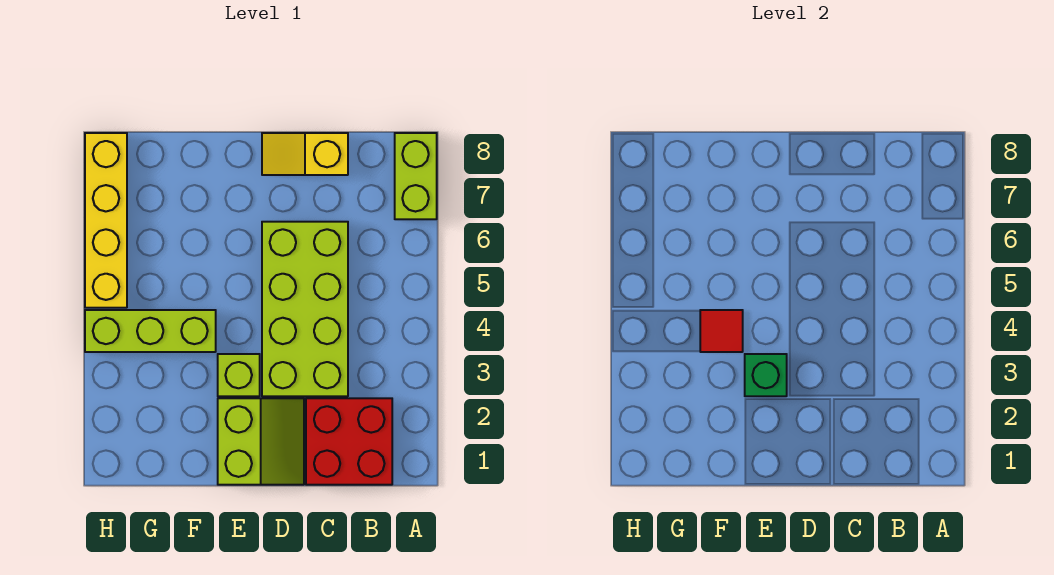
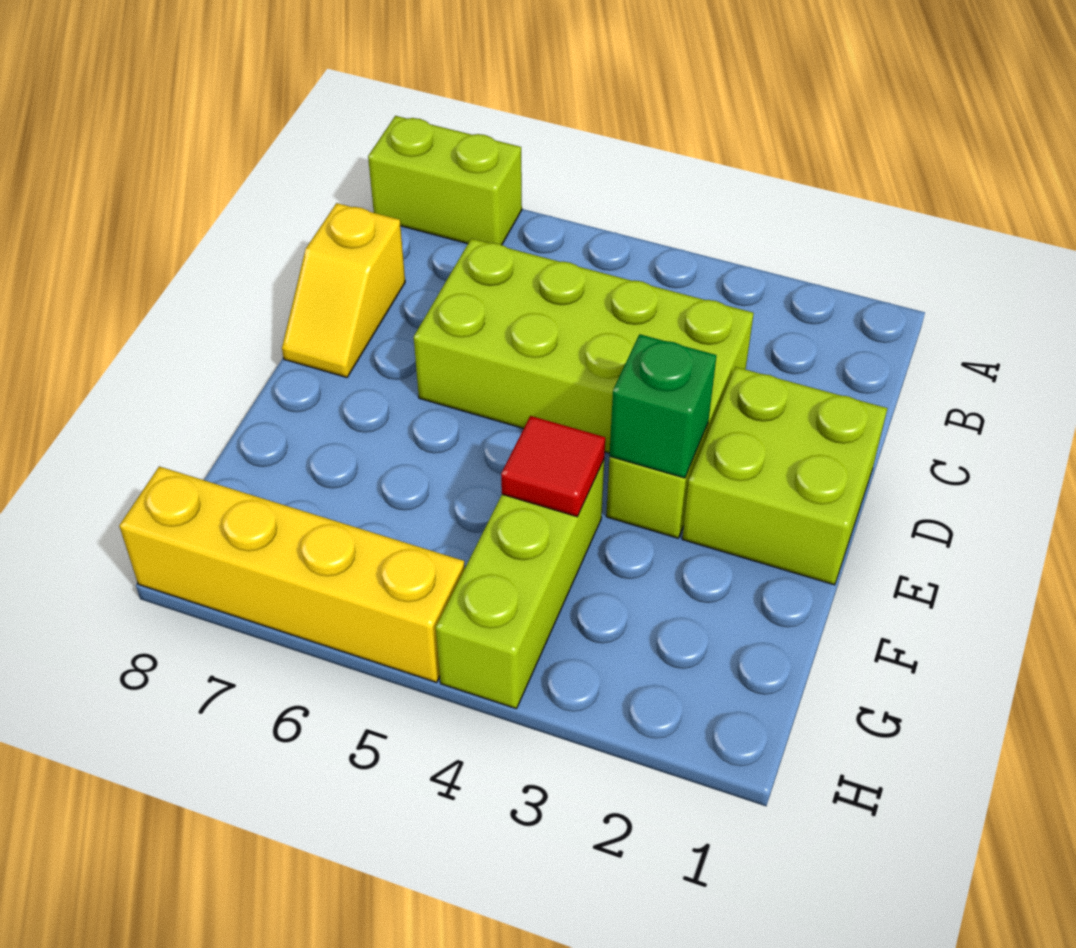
red 2x2 brick [306,398,392,485] -> none
lime 2x2 slope [218,398,304,485] -> lime 2x2 brick [682,367,888,585]

